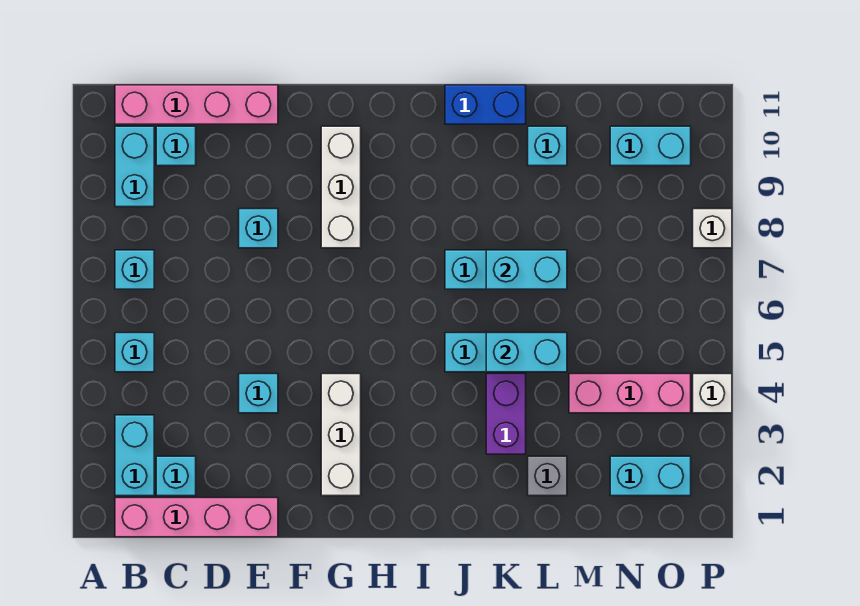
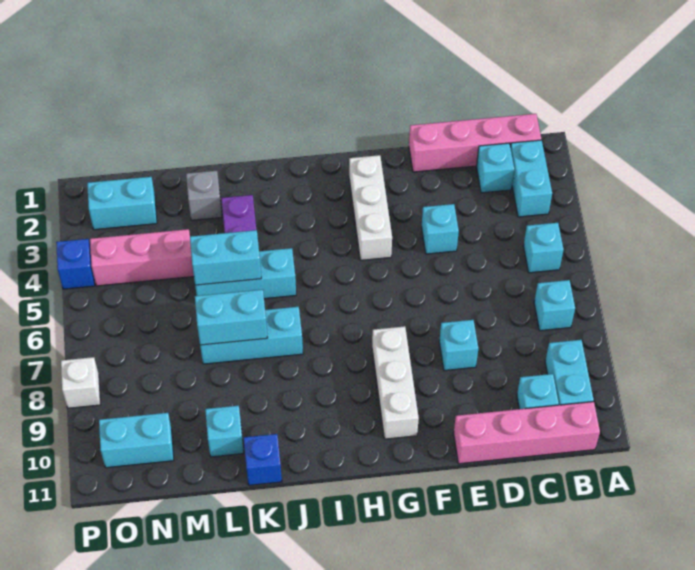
blue 1x2 brick [445,85,526,124] -> blue 1x1 brick [244,434,282,485]
white 1x1 brick [693,374,732,413] -> blue 1x1 brick [56,239,95,289]

